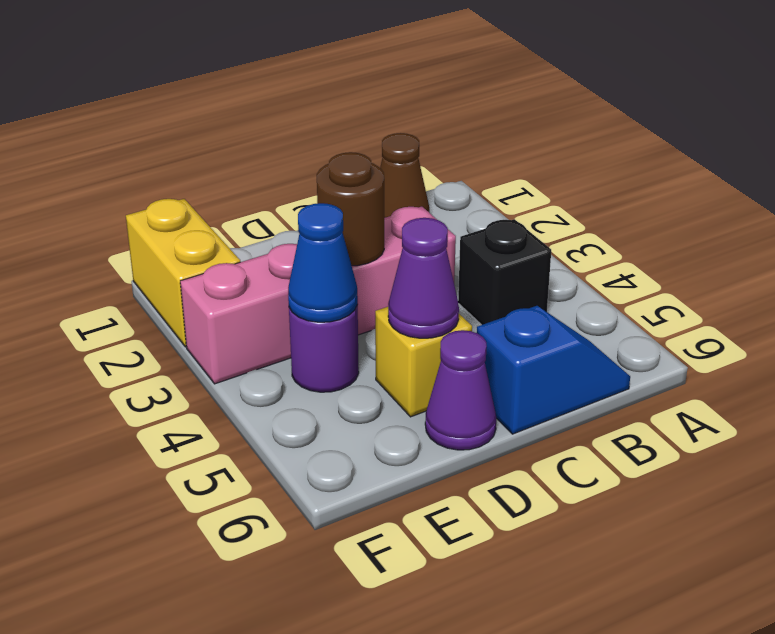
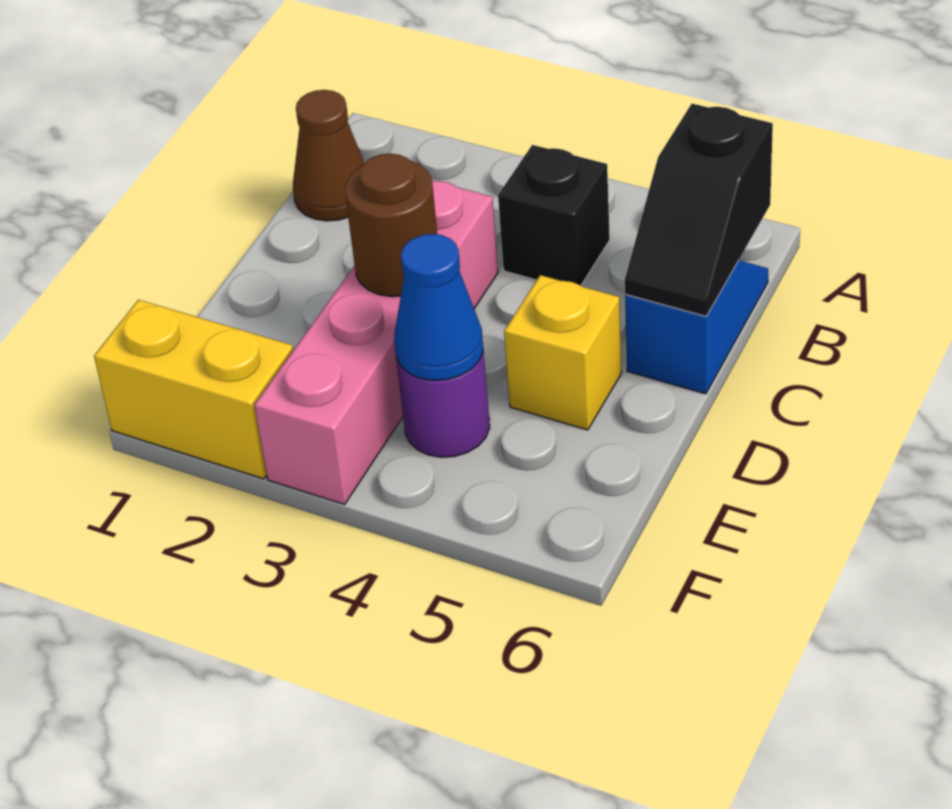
none -> black 1x2 slope [625,104,773,316]
purple 1x1 cone [388,218,459,338] -> none
purple 1x1 cone [425,330,496,450] -> none

